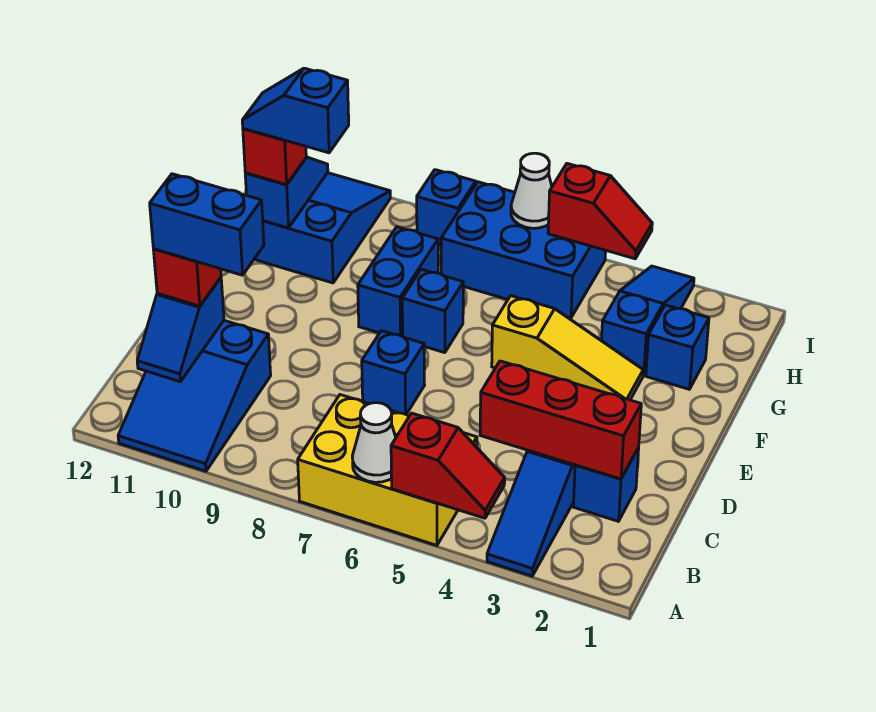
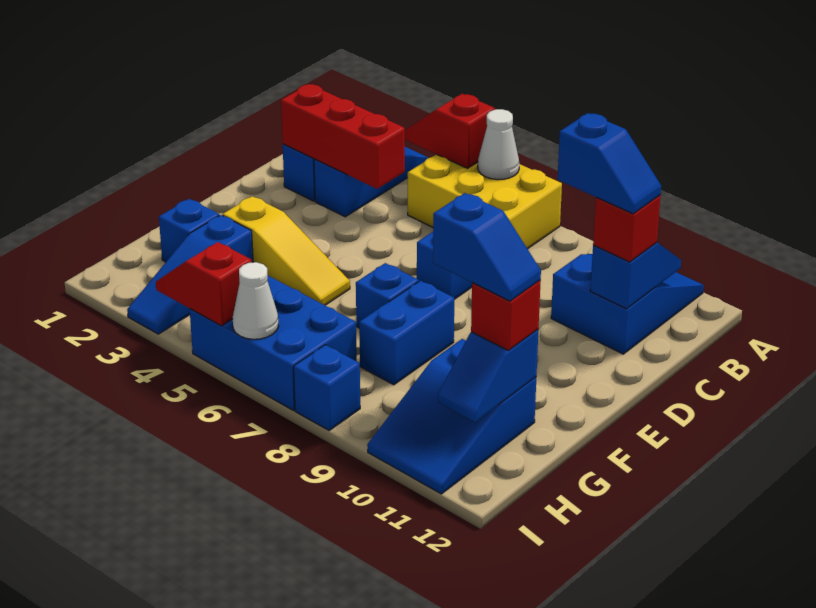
blue 1x2 brick [150,174,264,275] -> blue 1x2 slope [558,113,661,214]
yellow 1x3 slope [492,296,643,400] -> yellow 1x3 slope turned to [222,196,350,305]

